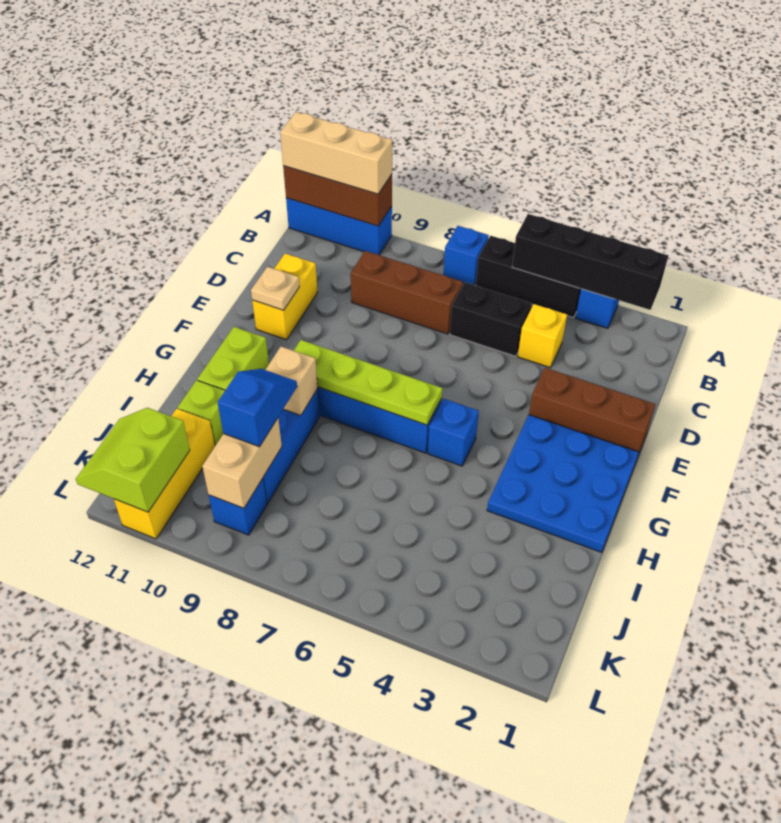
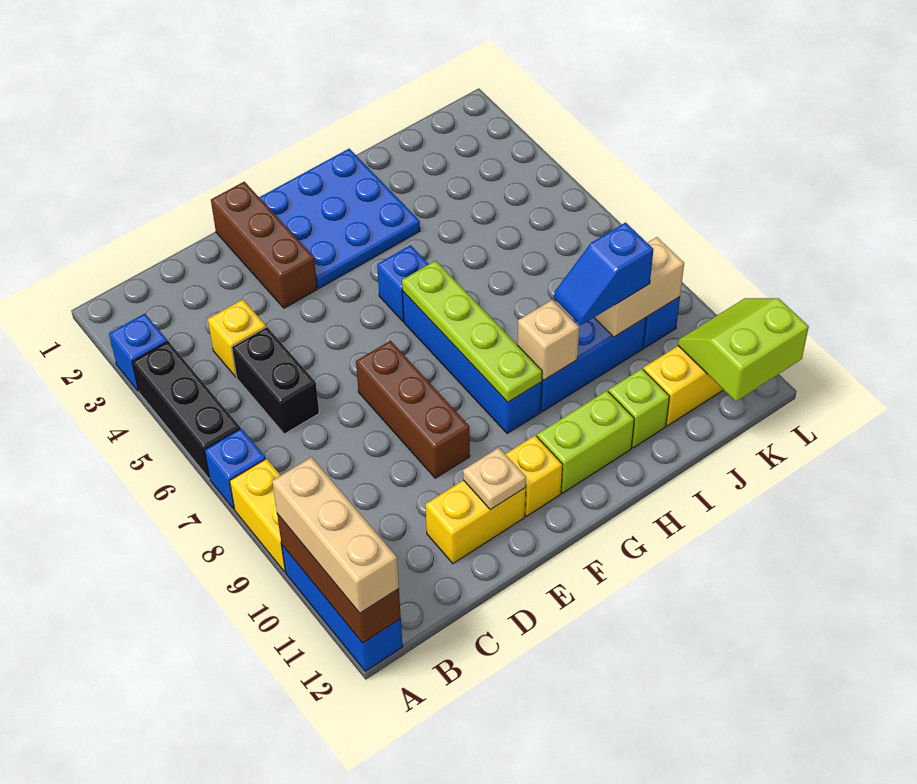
black 1x4 brick [512,214,668,310] -> none
none -> yellow 1x2 brick [230,459,286,572]
brown 1x3 brick [351,251,463,334] -> brown 1x3 brick moved to [356,341,470,478]
none -> yellow 1x1 brick [505,435,563,516]
lime 2x2 slope [76,408,190,512] -> lime 2x2 slope turned to [678,298,809,402]

